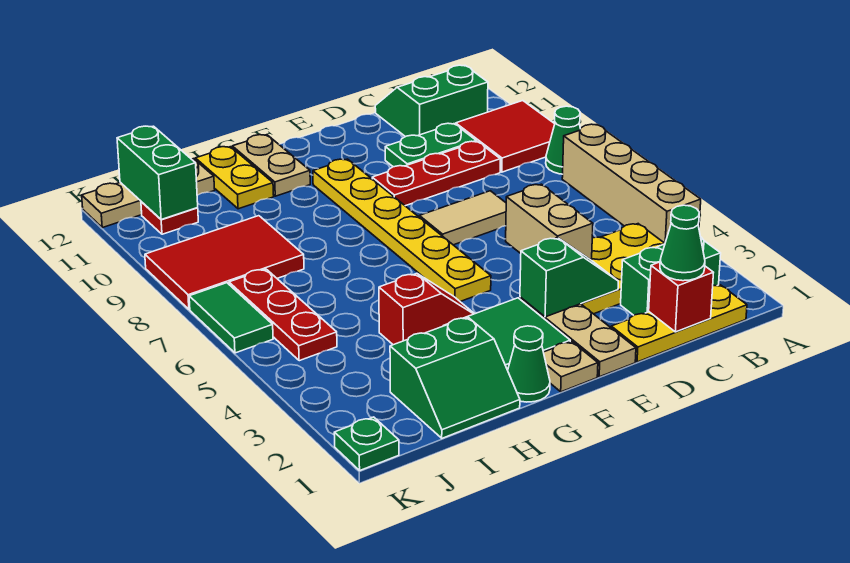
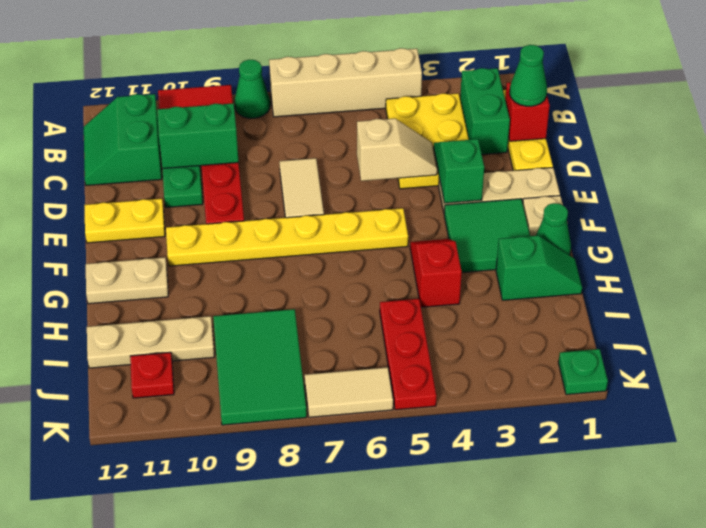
tan 1x2 brick [506,184,593,260] -> tan 1x2 slope [357,119,437,181]
green 2x2 slope [390,317,520,438] -> green 1x2 slope [496,235,582,300]
yellow 1x2 plate [195,147,274,209] -> yellow 1x2 plate moved to [84,199,165,243]
red 2x3 tile [145,216,304,309] -> green 2x3 tile [213,309,307,425]
tan 1x3 plate [82,159,215,228] -> tan 1x3 plate turned to [87,316,214,368]
red 1x3 plate [229,269,337,361] -> red 1x3 plate turned to [380,299,436,410]
green 1x2 brick [117,126,198,219] -> green 1x2 brick moved to [157,103,239,169]
green 1x2 tile [189,283,273,353] -> tan 1x2 tile [305,367,393,417]

